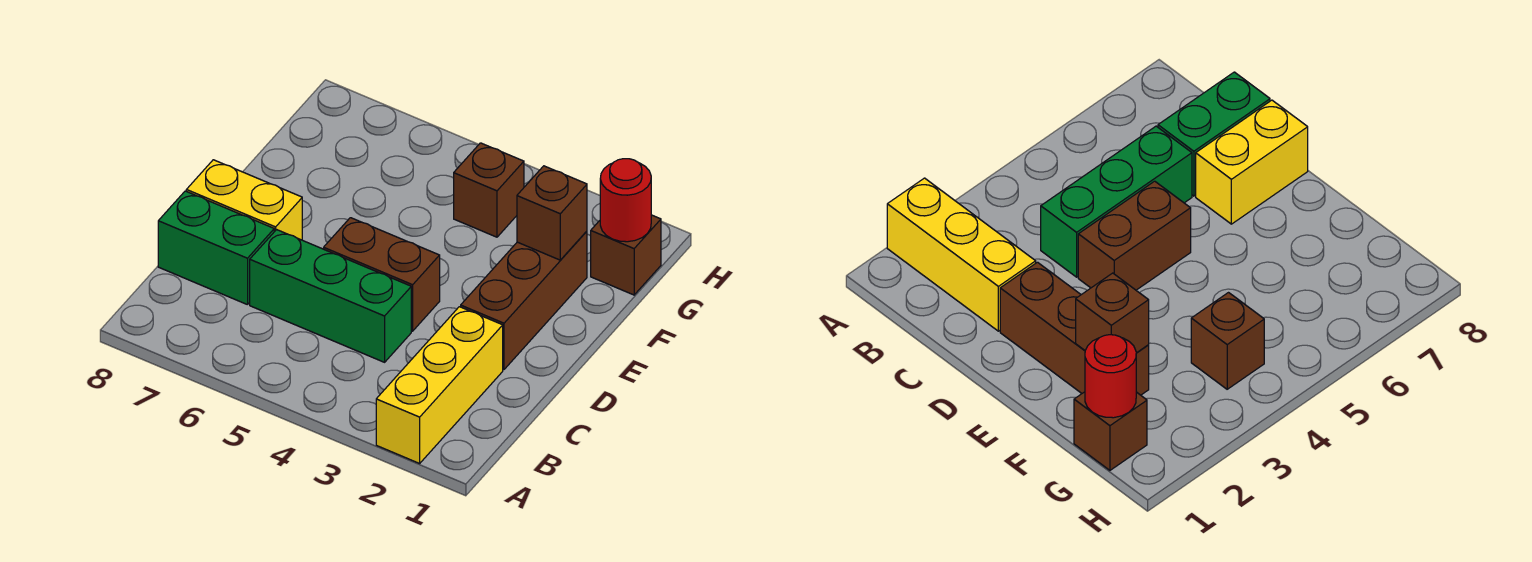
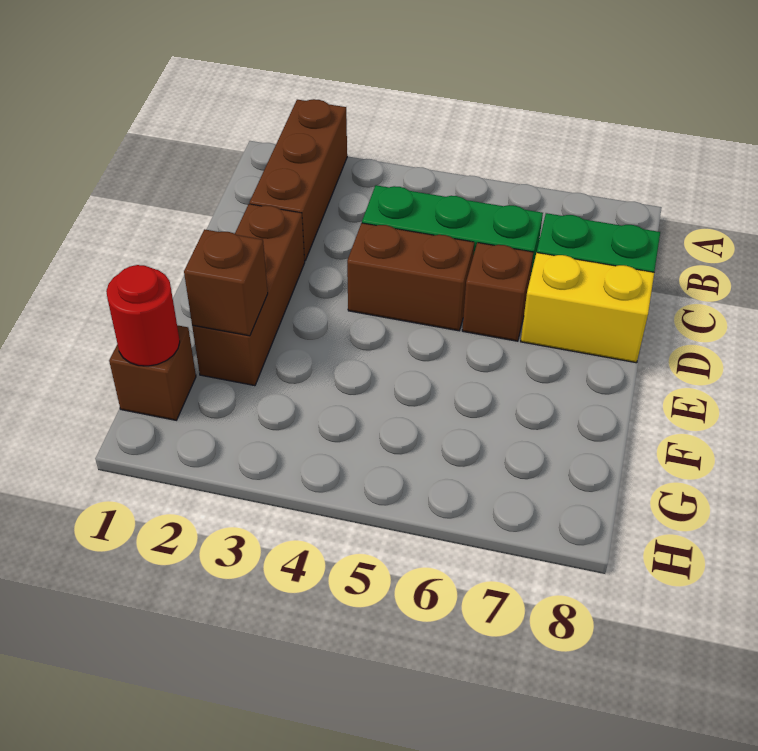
yellow 1x3 brick [376,307,503,463] -> brown 1x3 brick [249,99,347,261]
brown 1x1 brick [454,143,524,237] -> brown 1x1 brick moved to [462,243,534,341]

